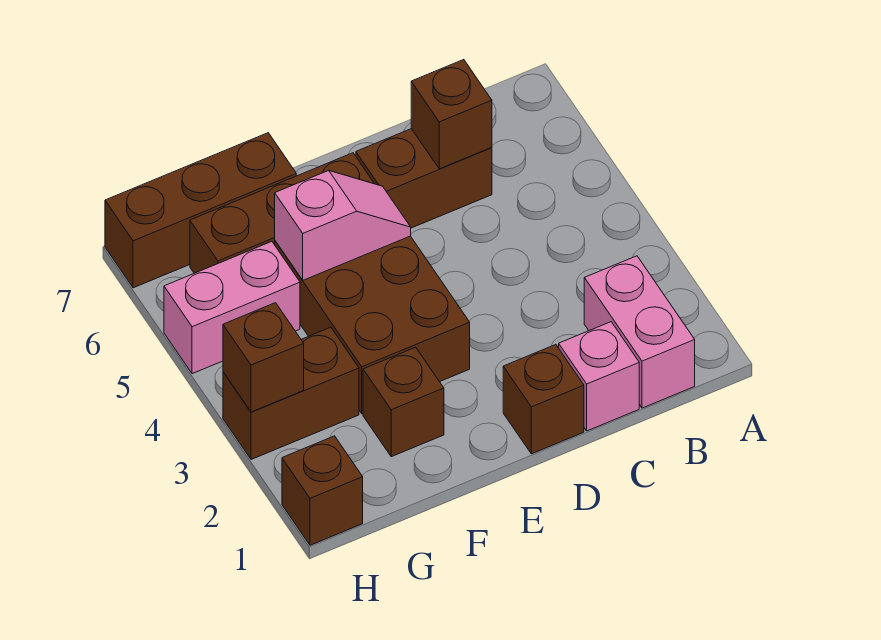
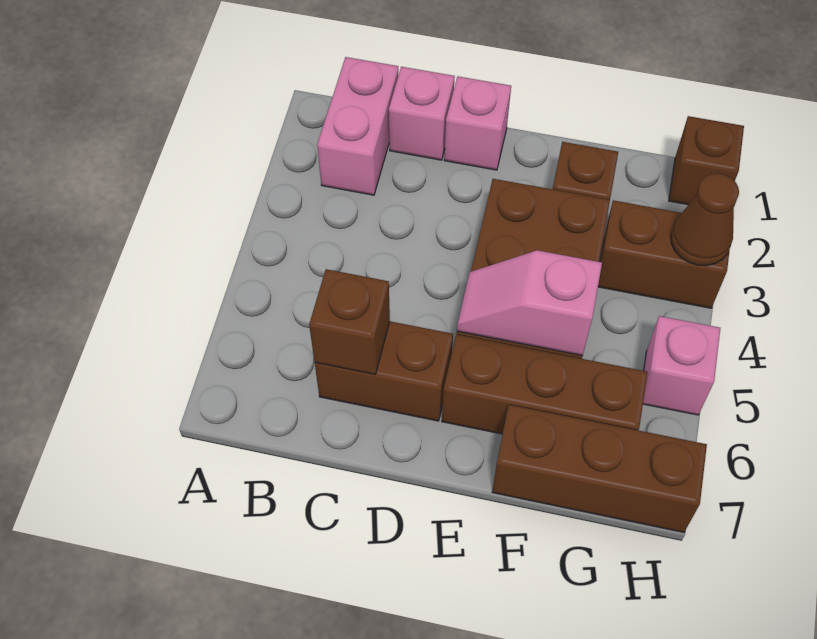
brown 1x1 brick [503,345,584,454] -> pink 1x1 brick [444,76,511,170]
pink 1x2 brick [164,242,300,374] -> pink 1x1 brick [643,316,720,415]
brown 1x1 brick [223,303,304,412] -> brown 1x1 cone [671,174,739,266]

